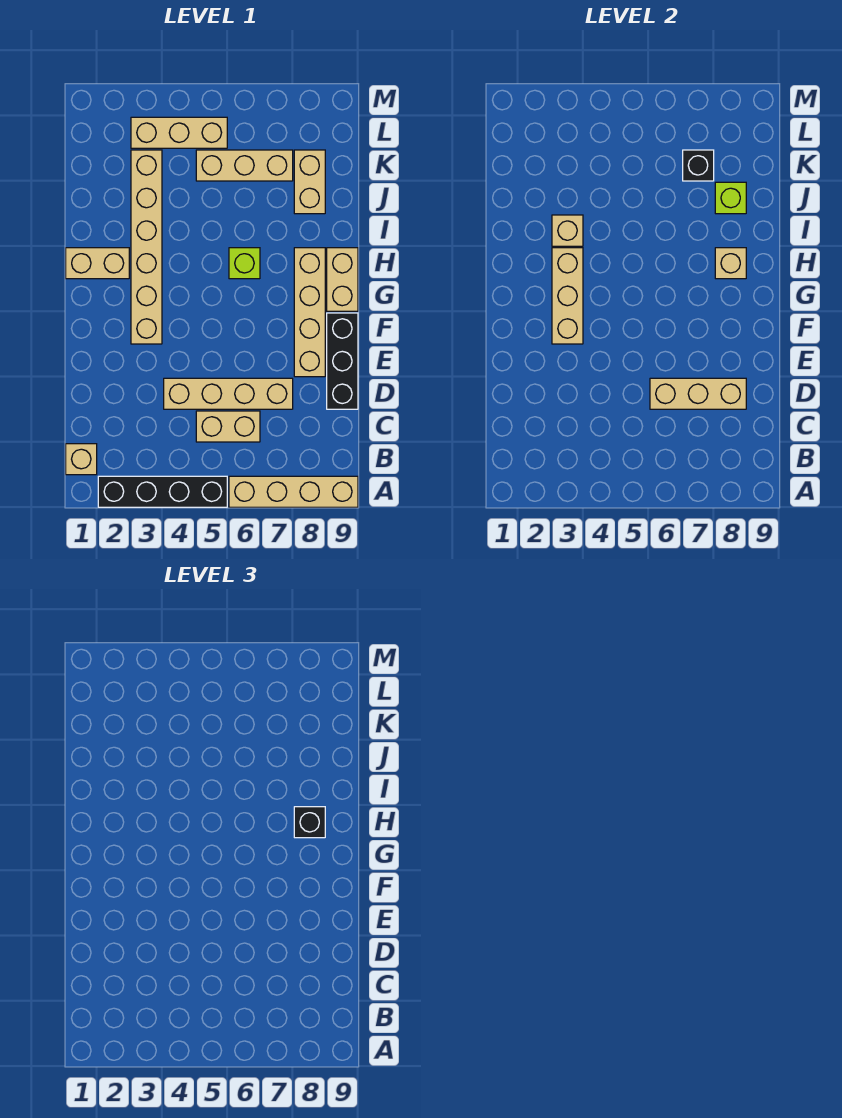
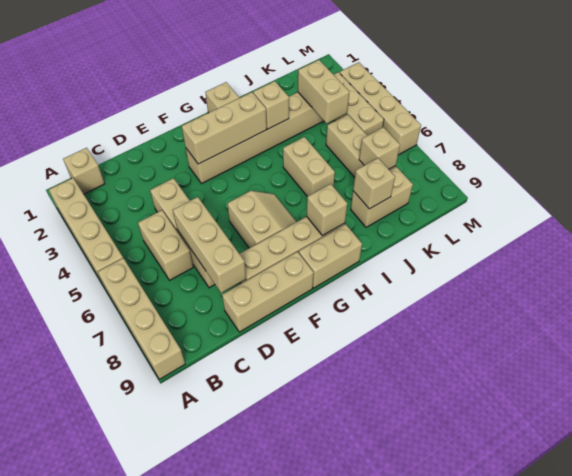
black 1x4 brick [98,476,227,507] -> tan 1x4 brick [49,178,123,284]
black 1x3 brick [327,313,358,409] -> tan 1x3 brick [222,252,314,332]
none -> tan 2x2 slope [227,191,296,248]
lime 1x1 brick [229,248,260,279] -> none
black 1x1 brick [294,807,325,838] -> none
none -> tan 1x2 brick [283,137,335,196]
lime 1x1 brick [715,182,746,214] -> tan 1x1 brick [353,158,395,209]
none -> tan 1x2 brick [298,60,349,123]
black 1x1 brick [683,150,714,181] -> tan 1x1 brick [359,127,400,169]
none -> tan 1x4 brick [339,62,421,155]

